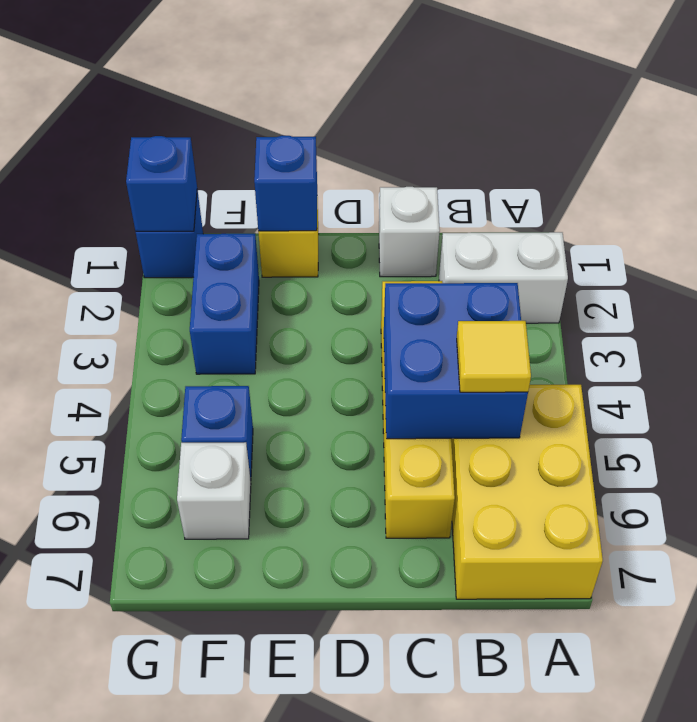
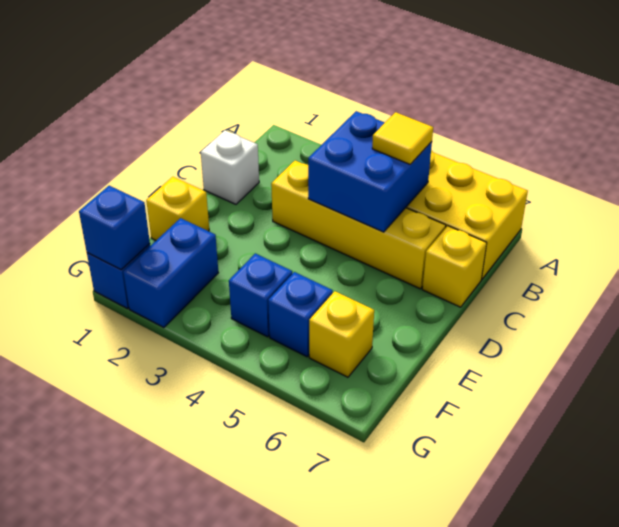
white 1x2 brick [439,232,568,323] -> none
none -> yellow 1x1 brick [422,226,487,307]
blue 1x1 brick [254,136,317,231] -> blue 1x1 brick moved to [229,253,292,337]
blue 1x2 brick [190,234,259,374] -> blue 1x2 brick turned to [123,218,218,328]
white 1x1 brick [177,442,251,539] -> yellow 1x1 brick [309,291,374,377]

